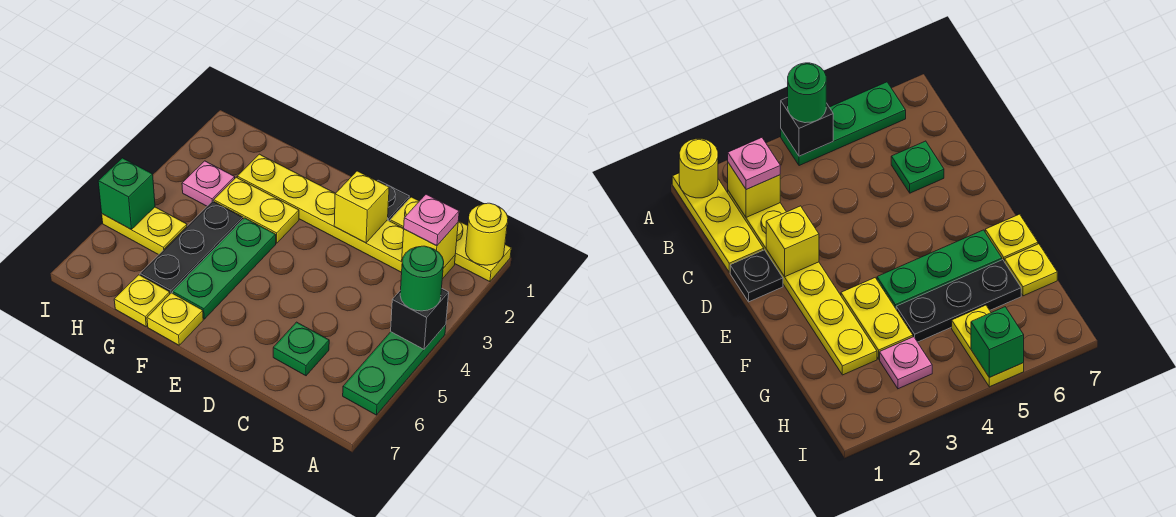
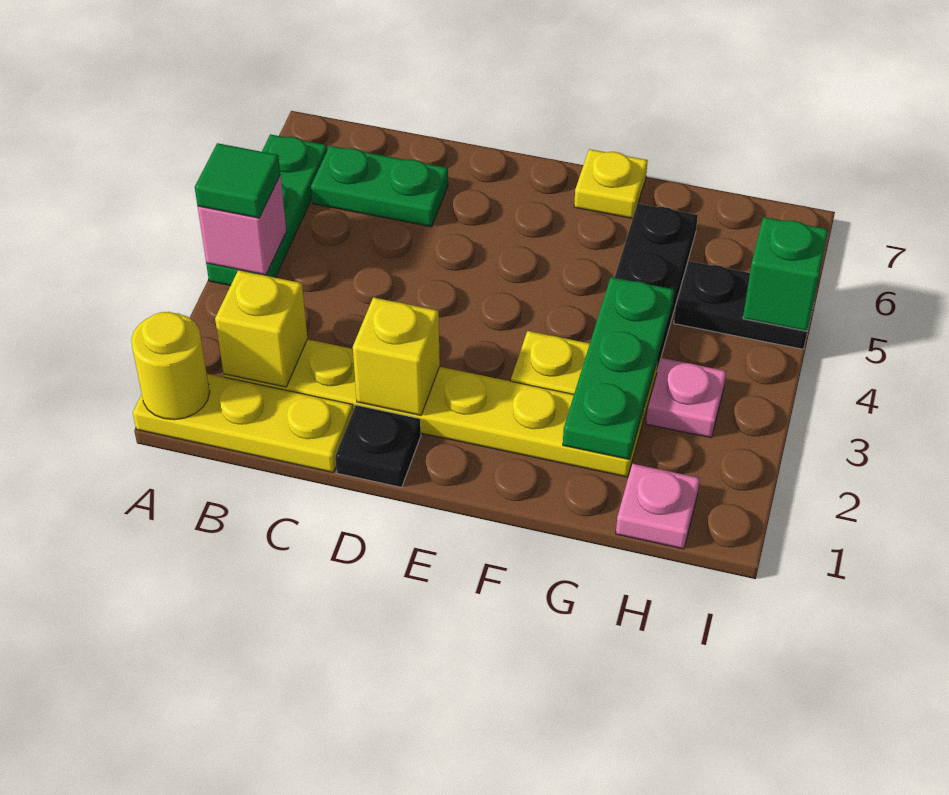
black 1x1 brick [391,289,449,349] -> pink 1x1 brick [198,175,286,275]
green 1x1 round brick [400,246,444,311] -> green 1x1 tile [195,143,280,218]
pink 1x1 plate [404,194,459,246] -> pink 1x1 plate moved to [616,464,700,549]
green 1x1 plate [273,322,329,376] -> green 1x2 plate [311,146,448,227]
green 1x3 plate [173,218,276,319] -> green 1x3 plate moved to [563,277,674,460]
yellow 1x1 plate [114,275,170,326] -> none
yellow 1x2 plate [102,207,187,255] -> black 1x2 plate [674,261,815,349]

